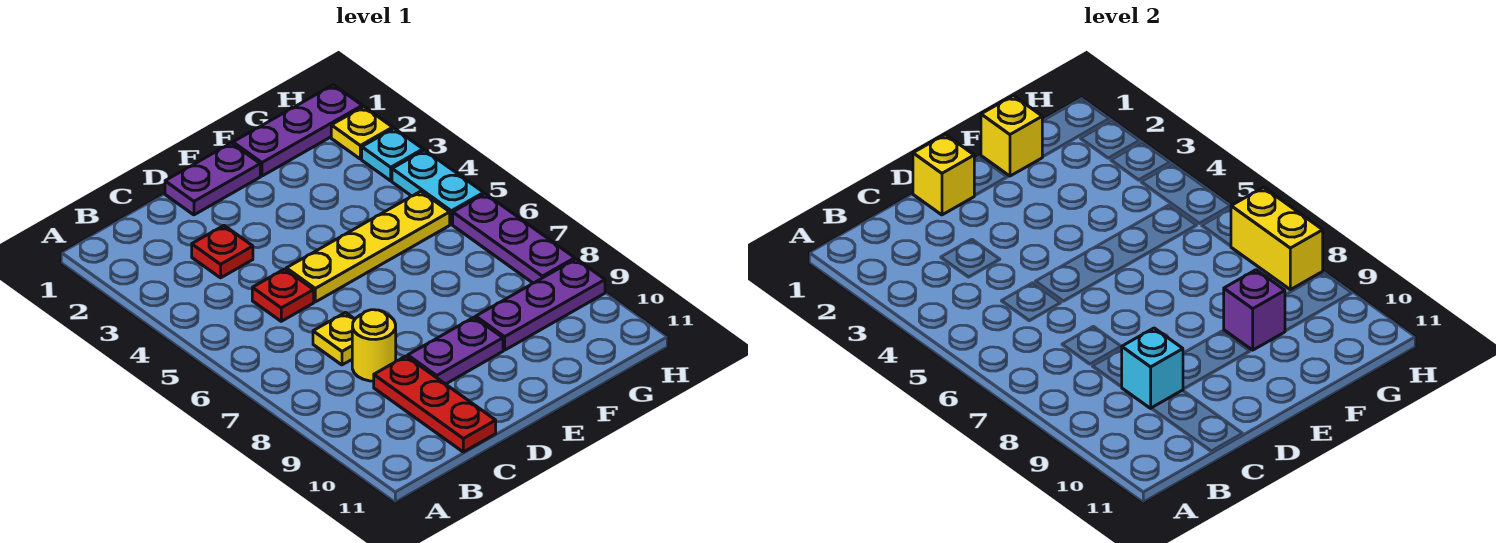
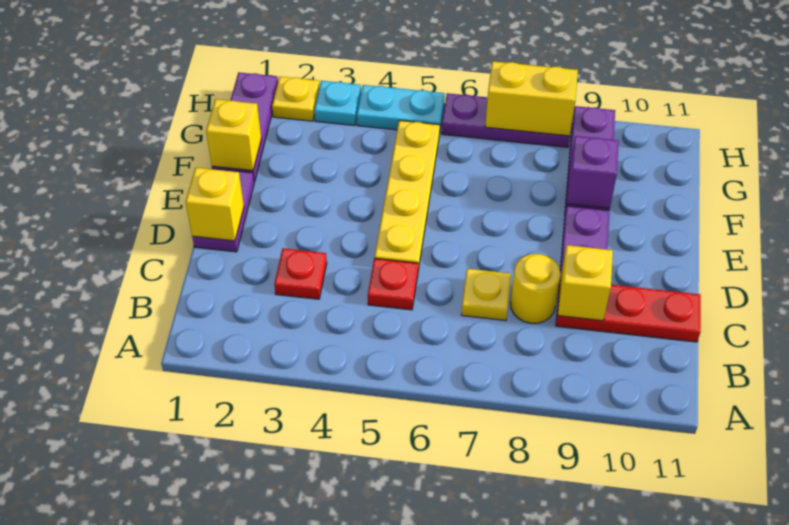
cyan 1x1 brick [1121,328,1183,408] -> yellow 1x1 brick [558,245,613,321]

